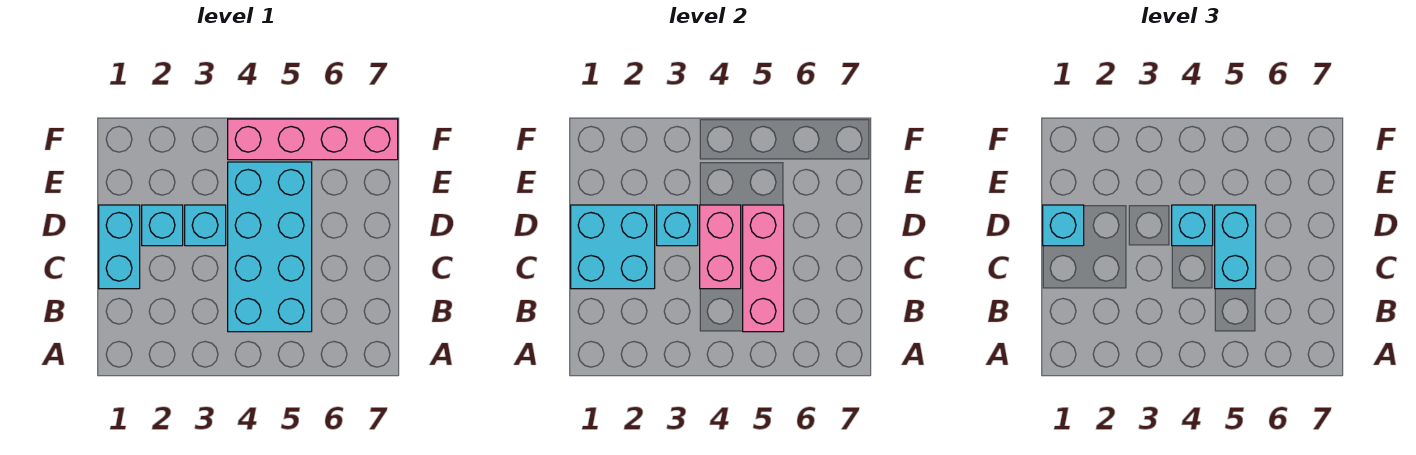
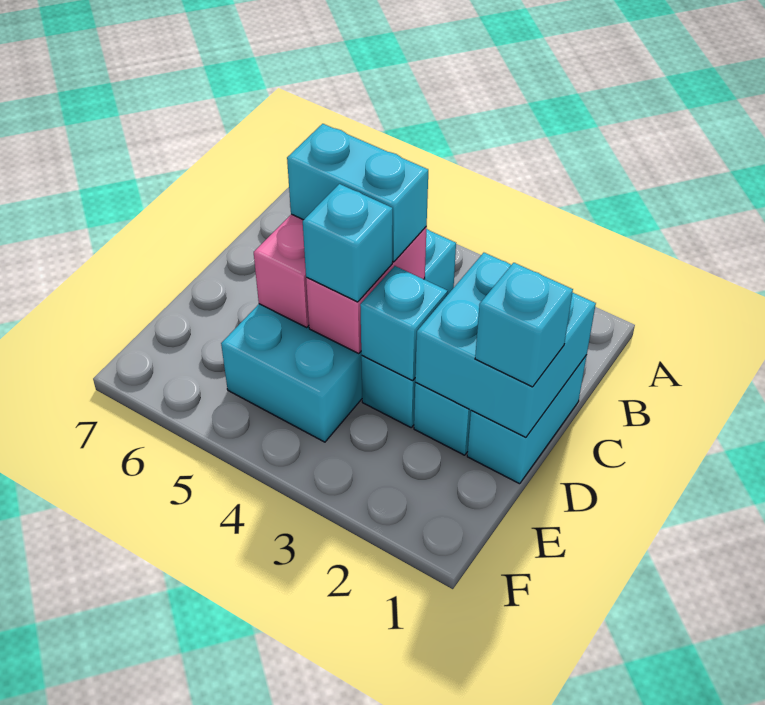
cyan 1x2 brick [1215,205,1256,289] -> cyan 1x2 brick turned to [287,124,428,262]
pink 1x4 brick [228,119,398,160] -> none

